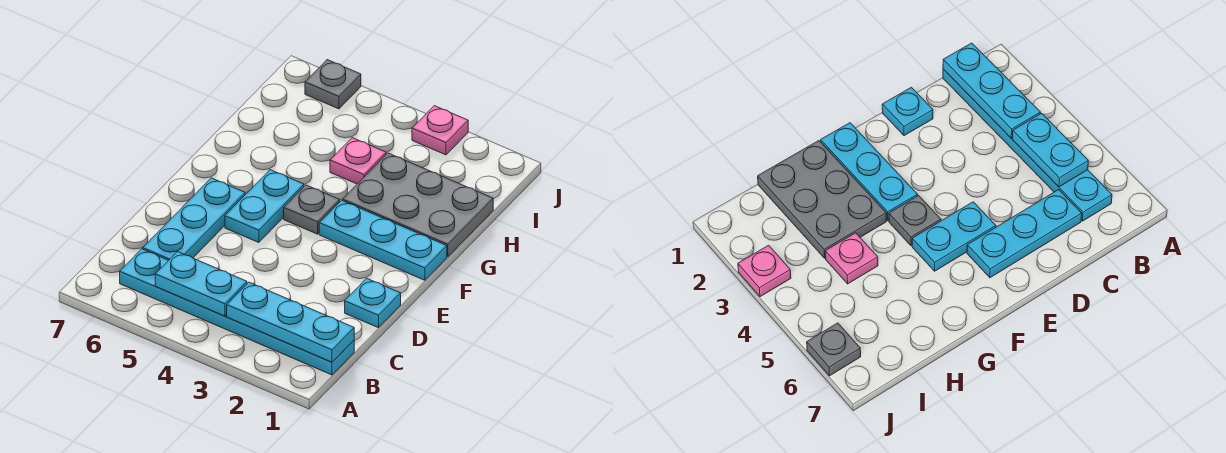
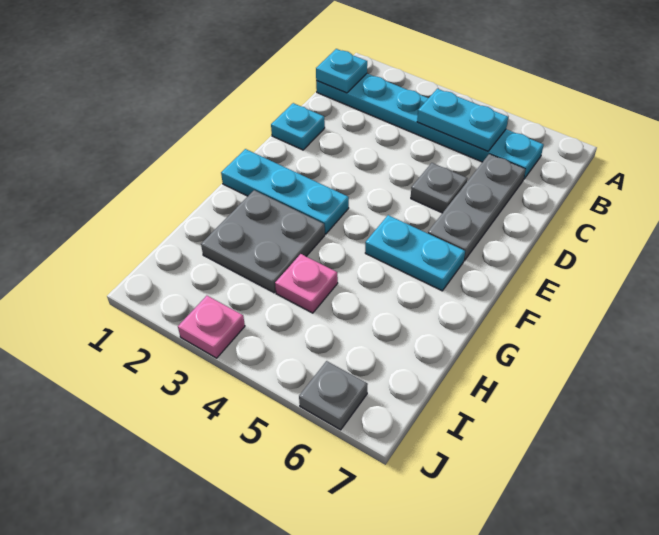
cyan 1x3 plate [227,282,354,362] -> cyan 1x1 plate [316,49,367,93]
cyan 1x3 plate [143,178,245,260] -> grey 1x3 plate [428,154,525,261]
cyan 1x2 plate [225,170,304,243] -> cyan 1x2 plate turned to [365,215,465,291]
grey 1x1 plate [284,185,340,234] -> grey 1x1 plate moved to [411,163,467,213]
grey 2x3 plate [343,153,493,257] -> grey 2x2 plate [201,190,325,293]

